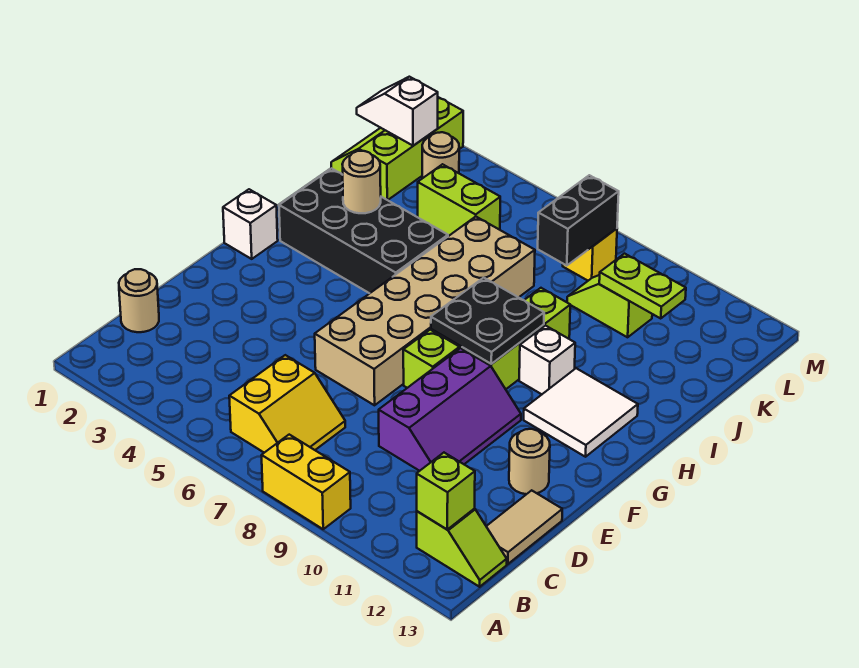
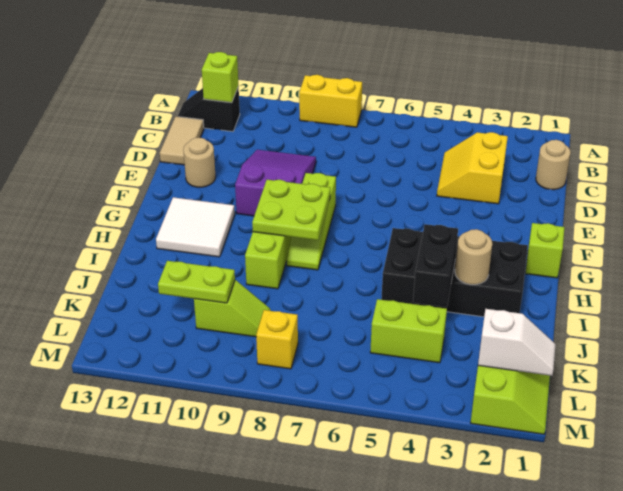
yellow 2x2 slope [229,355,345,453] -> yellow 2x2 slope moved to [437,132,508,204]
lime 1x2 slope [417,509,507,587] -> black 1x2 slope [177,86,240,131]
purple 2x3 slope [379,348,521,471] -> purple 2x3 slope turned to [235,150,316,216]
tan 2x6 brick [315,217,535,405] -> none
white 1x1 brick [223,189,278,259] -> lime 1x1 brick [525,223,564,278]
black 2x2 plate [431,278,544,364] -> lime 2x2 plate [252,180,330,240]
white 1x1 brick [519,326,575,394] -> none
black 1x2 brick [538,175,619,266] -> black 1x2 brick moved to [413,224,458,307]
tan 1x1 round brick [422,132,459,178] -> none

